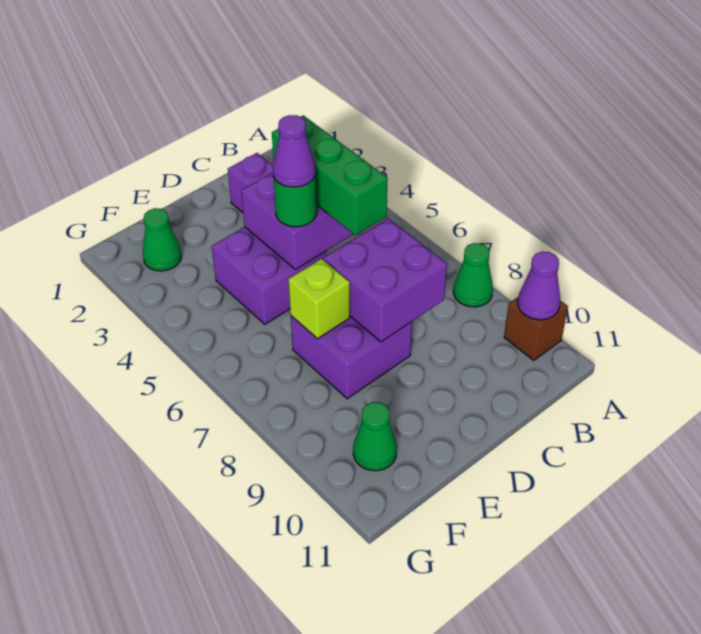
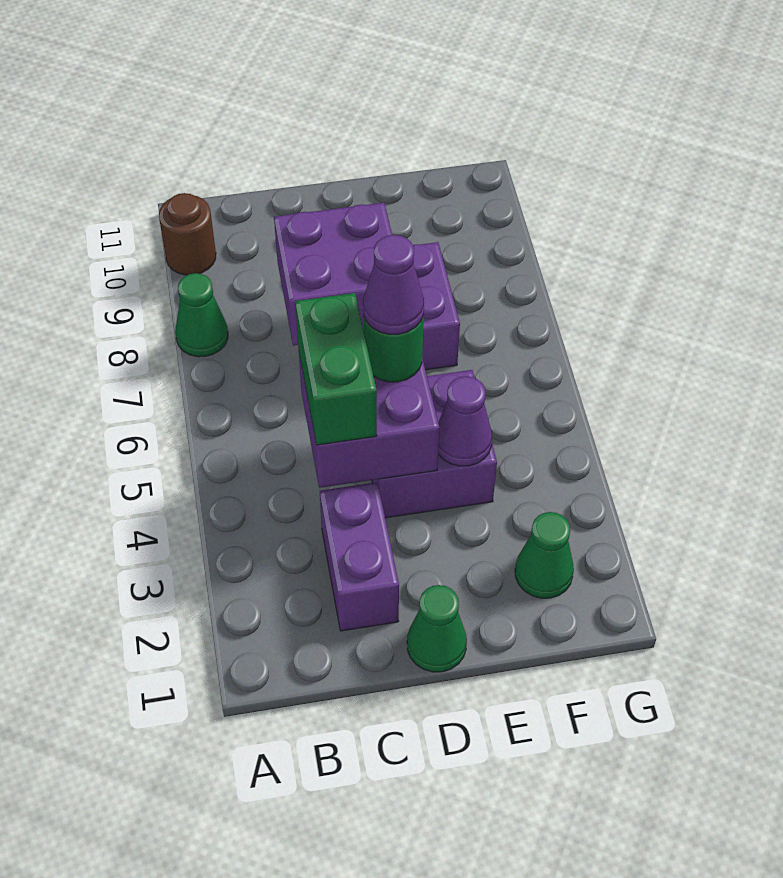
brown 1x1 brick [504,297,568,360] -> brown 1x1 round brick [159,193,216,275]
purple 1x1 cone [518,252,560,320] -> purple 1x1 cone moved to [438,376,492,466]
green 1x3 brick [272,115,388,235] -> green 1x2 brick [295,293,377,445]
lime 1x1 brick [288,259,350,339] -> none
green 1x1 cone [353,402,397,471] -> green 1x1 cone moved to [407,585,467,672]

